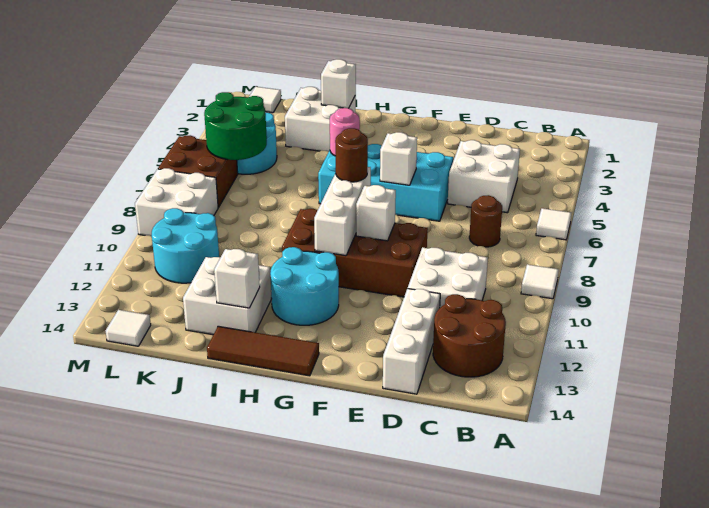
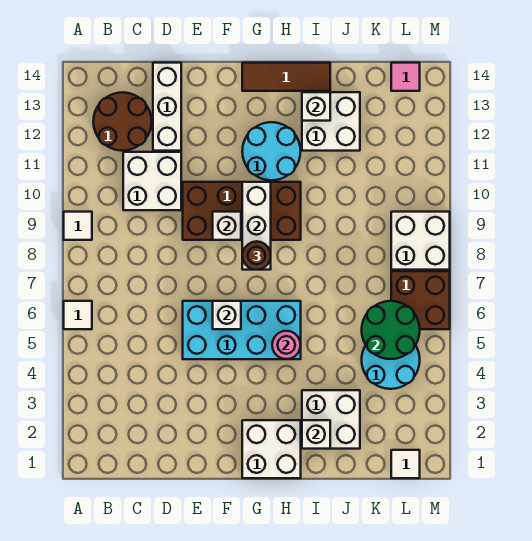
white 2x2 brick [448,140,520,213] -> white 2x2 brick moved to [242,420,301,478]
brown 1x1 round brick [469,195,502,247] -> none
cyan 2x2 round brick [152,208,219,283] -> none
white 1x1 tile [106,310,151,346] -> pink 1x1 tile [391,63,420,91]

